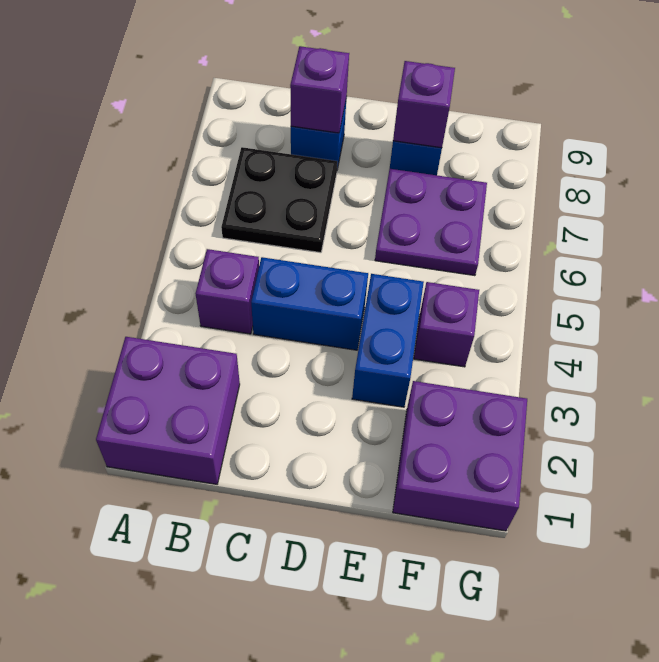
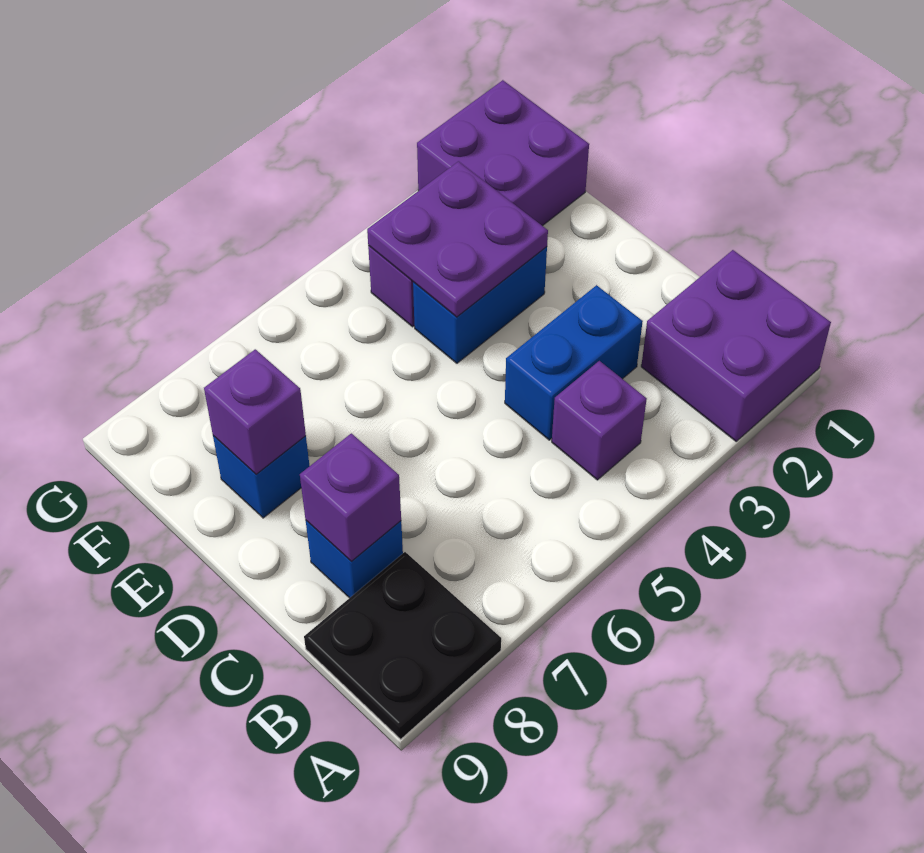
black 2x2 plate [221,147,337,253] -> black 2x2 plate moved to [304,552,501,739]
blue 1x2 brick [251,257,368,350] -> blue 1x2 brick turned to [505,285,643,440]
purple 2x2 plate [375,169,487,276] -> purple 2x2 plate moved to [367,161,548,317]

